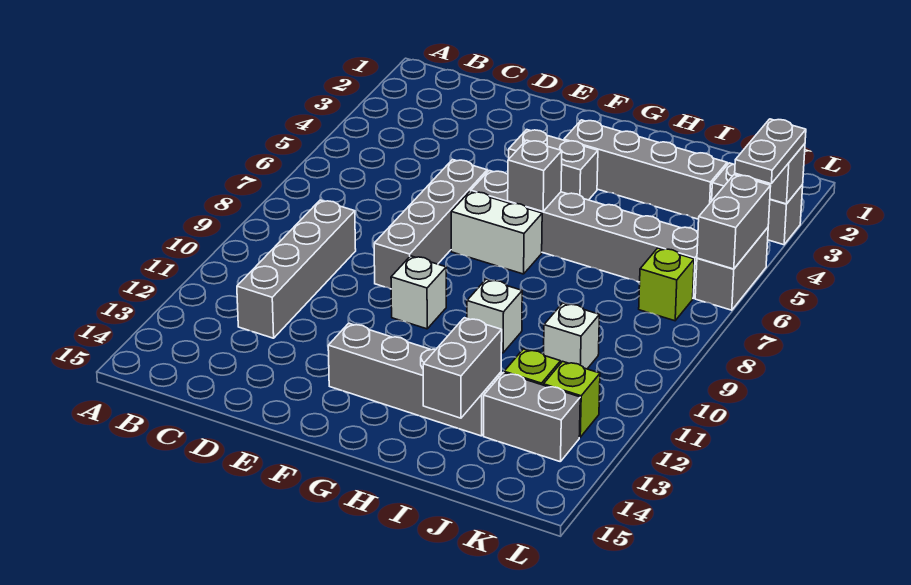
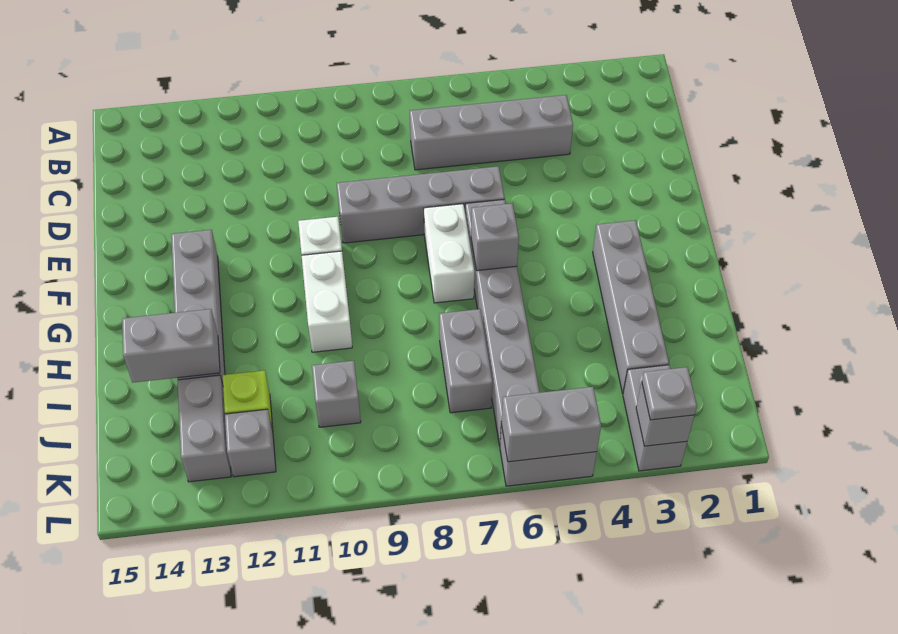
grey 1x4 brick [237,200,356,338] -> grey 1x4 brick moved to [410,95,573,170]
grey 1x2 brick [509,130,598,200] -> grey 1x2 brick moved to [439,309,492,413]
white 1x1 brick [467,279,522,353] -> white 1x2 brick [302,251,352,352]
white 1x1 brick [544,303,599,369] -> grey 1x1 brick [312,361,361,427]
lime 1x1 brick [639,248,694,321] -> none
lime 1x1 brick [543,361,600,437] -> grey 1x1 brick [225,409,276,477]
grey 1x2 plate [735,119,806,184] -> grey 1x1 plate [642,367,697,420]

